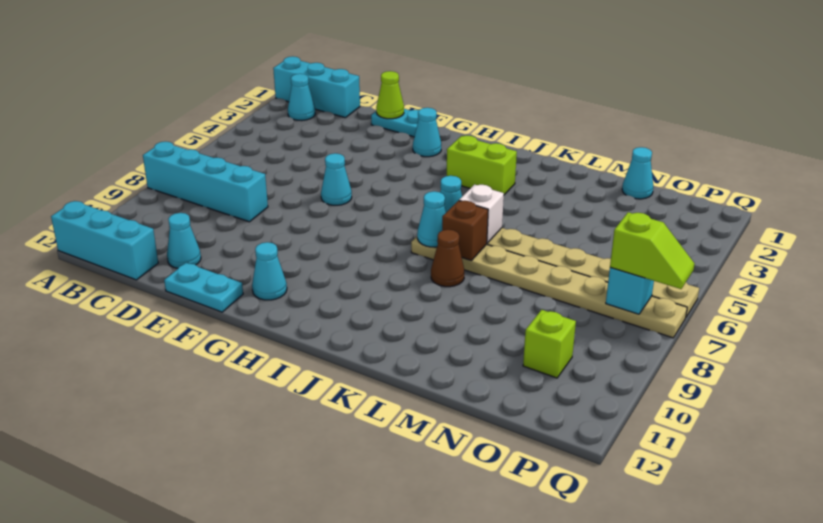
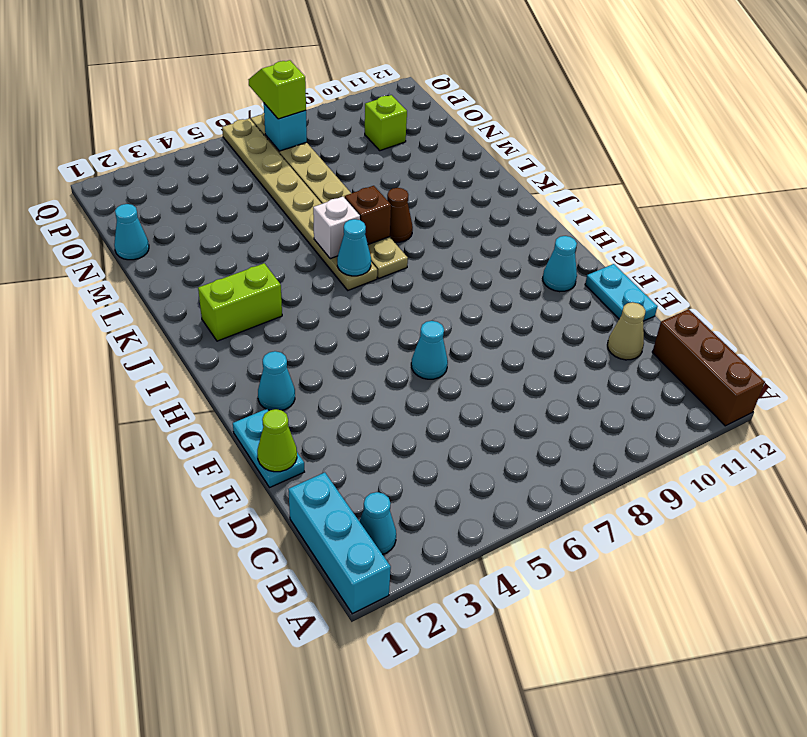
cyan 1x4 brick [143,141,268,222] -> none
cyan 1x3 brick [51,201,158,280] -> brown 1x3 brick [652,309,765,426]
cyan 1x1 cone [167,213,201,268] -> tan 1x1 cone [607,302,646,360]
lime 1x2 brick [447,136,517,195] -> lime 1x2 brick turned to [198,263,282,341]
cyan 1x1 cone [417,191,446,247] -> none

